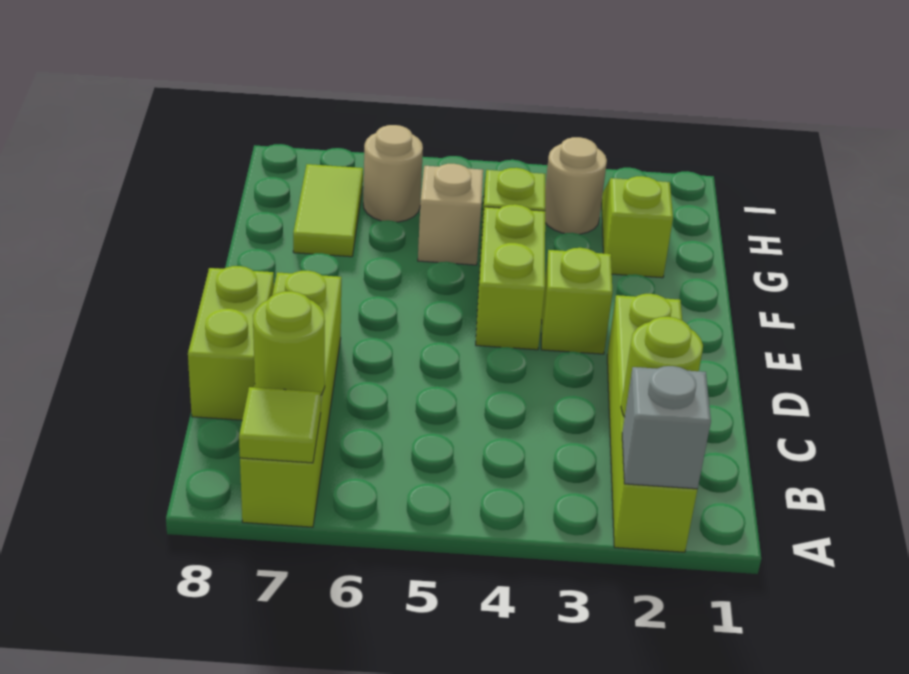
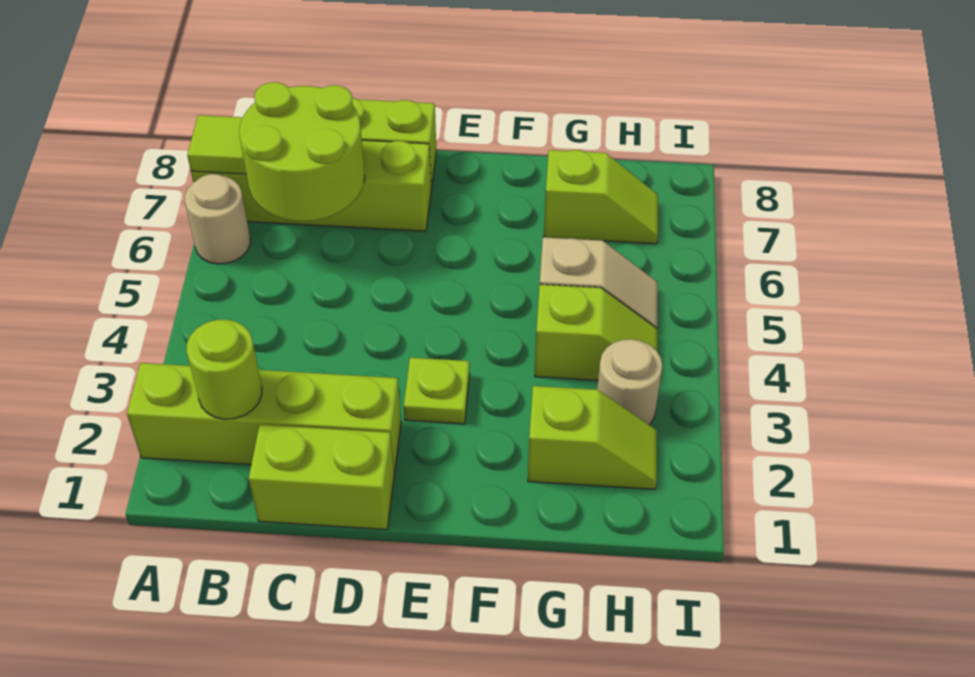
grey 1x1 brick [622,366,711,489] -> none
lime 1x1 round brick [253,291,325,395] -> lime 2x2 round brick [239,82,365,221]
lime 1x1 brick [541,248,613,354] -> lime 1x1 plate [404,358,470,424]
lime 1x2 brick [476,204,545,350] -> lime 1x2 brick moved to [249,425,394,530]
lime 1x2 tile [293,164,363,257] -> lime 1x2 slope [544,150,658,244]
tan 1x1 round brick [363,125,423,222] -> tan 1x1 round brick moved to [185,174,250,264]

